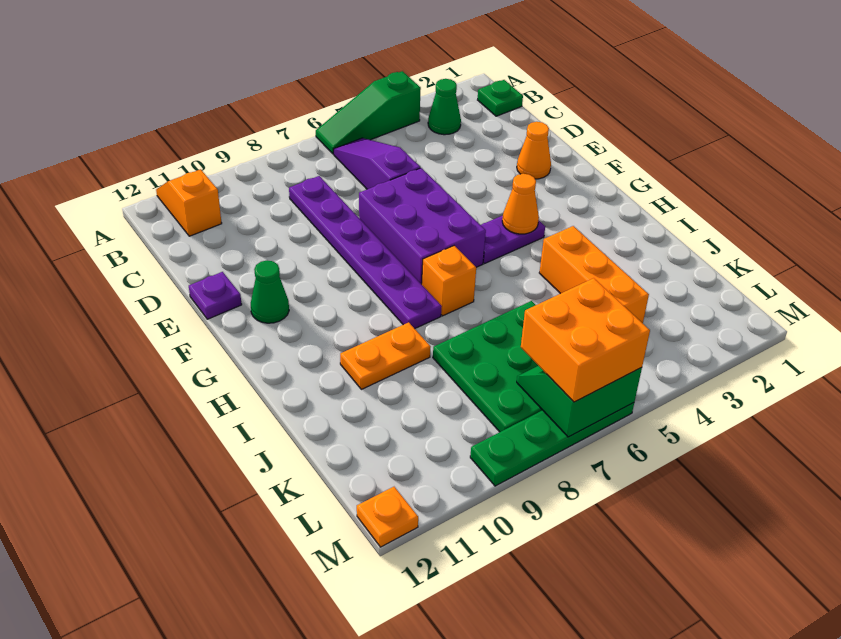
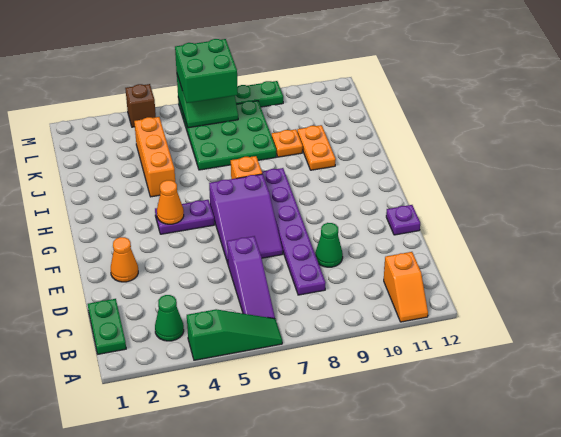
green 1x1 plate [478,80,523,116] -> green 1x2 plate [88,299,126,354]
purple 2x3 brick [359,168,486,284] -> purple 2x3 slope [209,174,283,263]
green 1x1 cone [251,260,289,323] -> green 1x1 cone moved to [315,223,343,267]
orange 1x2 plate [340,322,431,389] -> orange 1x2 plate turned to [297,125,336,170]
orange 2x2 brick [521,278,650,402] -> green 2x2 brick [175,39,238,103]
none -> brown 1x1 brick [125,84,156,127]
orange 1x1 plate [357,487,418,547] -> orange 1x1 plate moved to [272,129,303,157]

